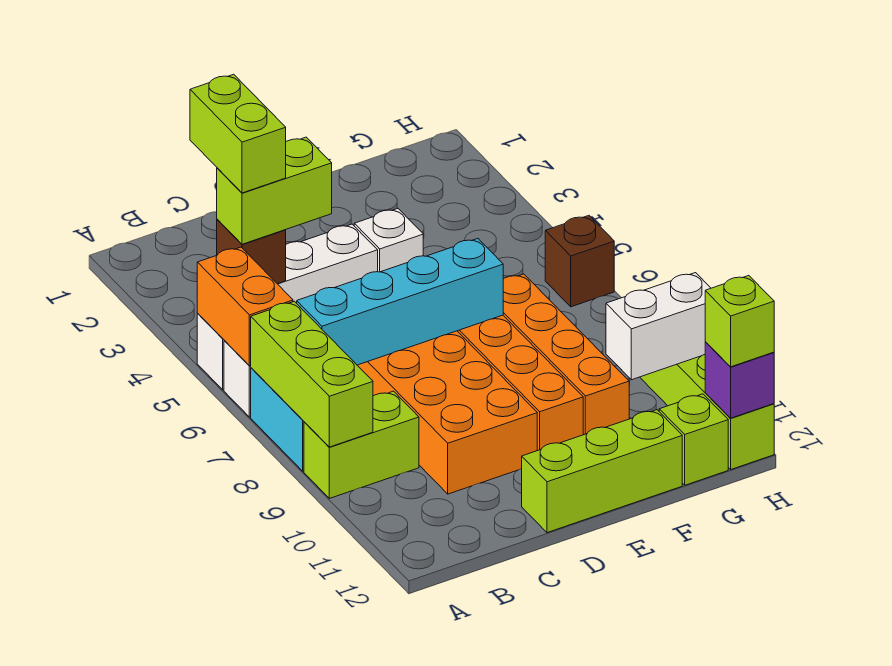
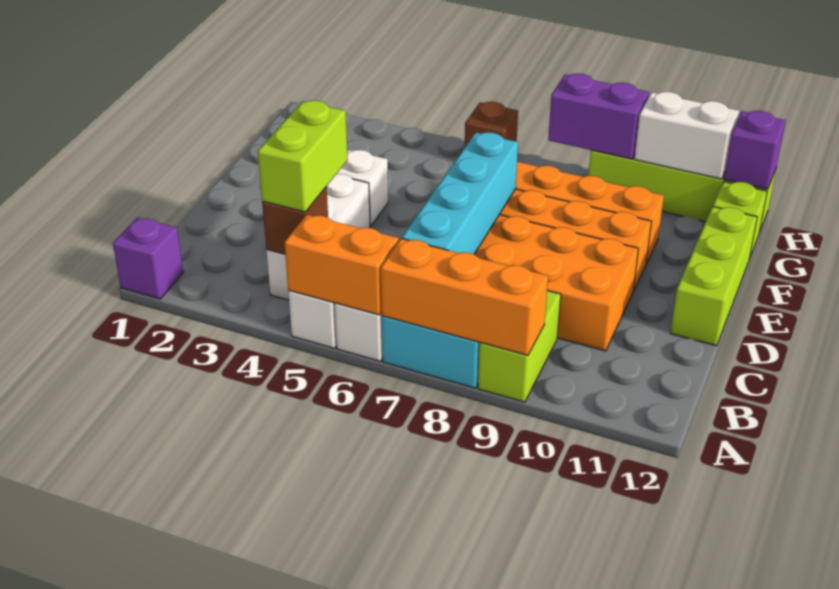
none -> purple 1x1 brick [113,217,183,299]
lime 1x3 brick [251,301,373,447] -> orange 1x3 brick [381,239,548,355]
lime 1x2 brick [190,74,286,193] -> none
white 1x2 brick [606,273,711,380] -> white 1x2 brick turned to [634,92,739,179]
none -> purple 1x2 brick [548,74,649,159]
lime 1x1 brick [705,276,774,367] -> none

